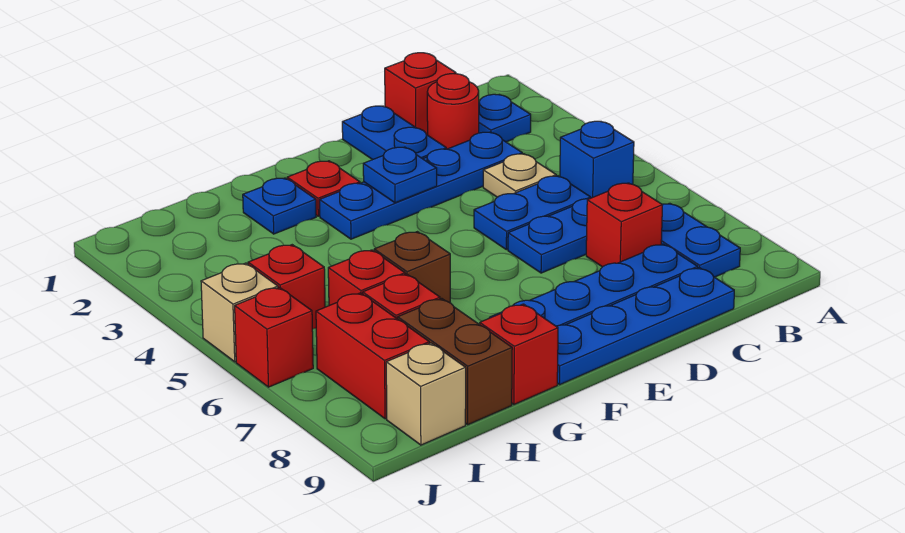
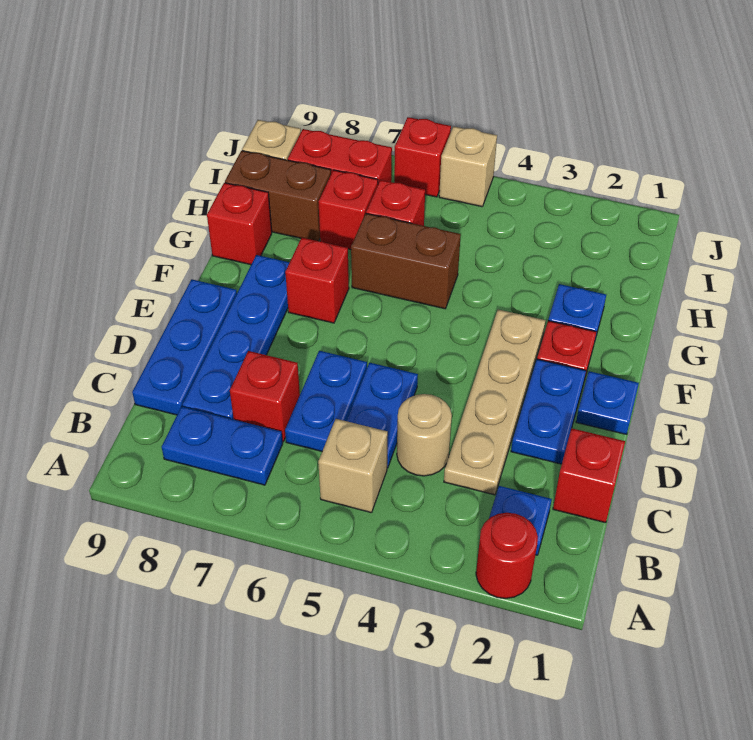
blue 1x1 brick [560,121,634,198] -> tan 1x1 brick [318,419,388,513]
red 1x1 round brick [427,74,479,149] -> red 1x1 round brick moved to [476,513,538,598]
blue 1x4 plate [320,132,522,239] -> tan 1x4 plate [444,310,546,495]
tan 1x1 plate [483,154,556,197] -> tan 1x1 round brick [397,394,452,476]
blue 1x4 plate [556,268,734,385] -> blue 1x3 plate [132,279,237,415]
blue 1x2 plate [342,106,446,160] -> blue 1x2 plate turned to [511,359,586,464]
blue 1x1 plate [363,147,437,203] -> blue 1x1 plate moved to [576,371,639,434]
brown 1x1 brick [374,232,450,303] -> brown 1x2 brick [351,214,461,309]
red 1x1 brick [248,245,325,329] -> red 1x1 brick moved to [285,238,349,323]

